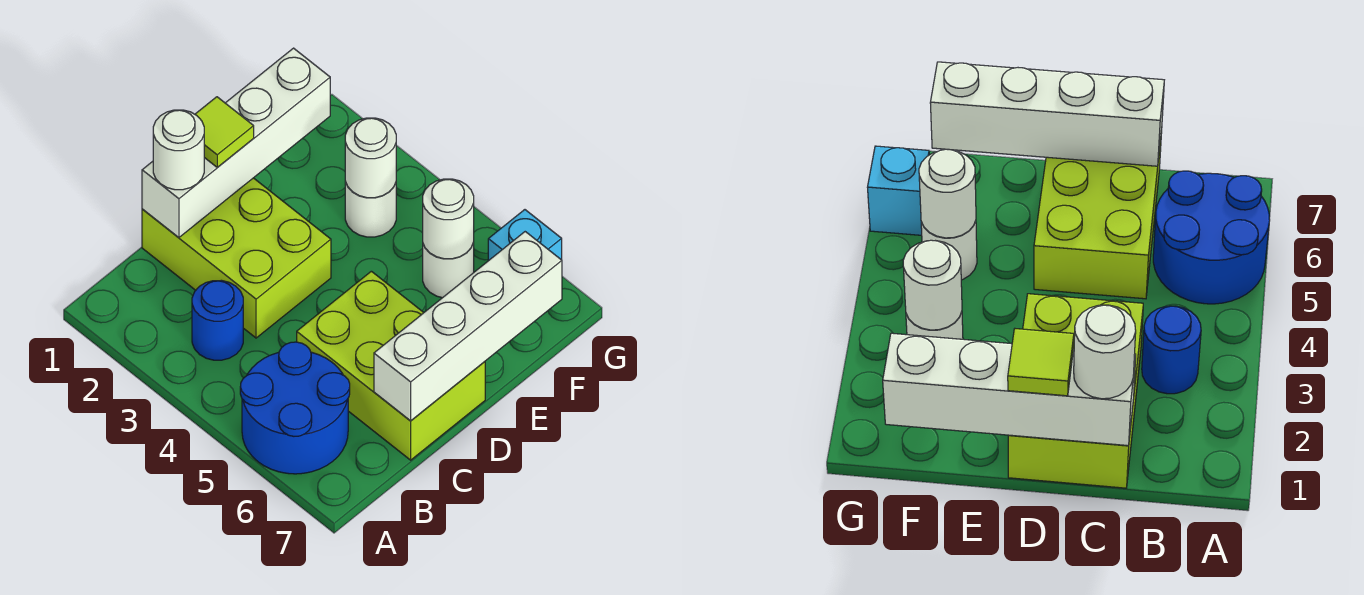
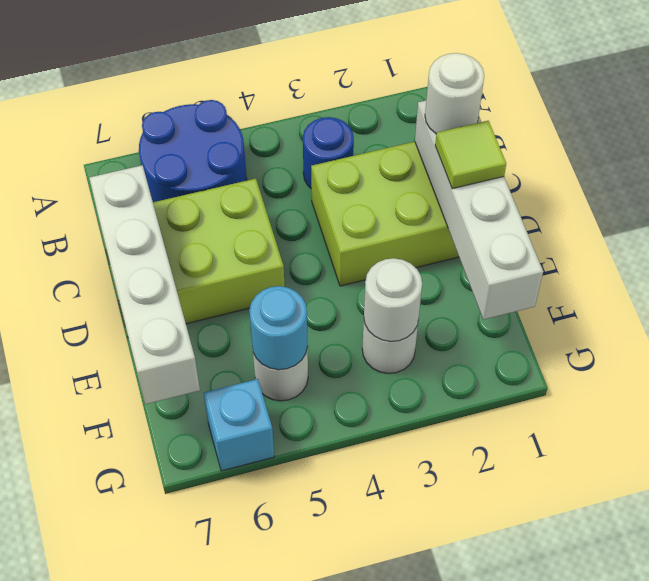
white 1x1 round brick [423,179,474,259] -> cyan 1x1 round brick [249,286,308,370]

